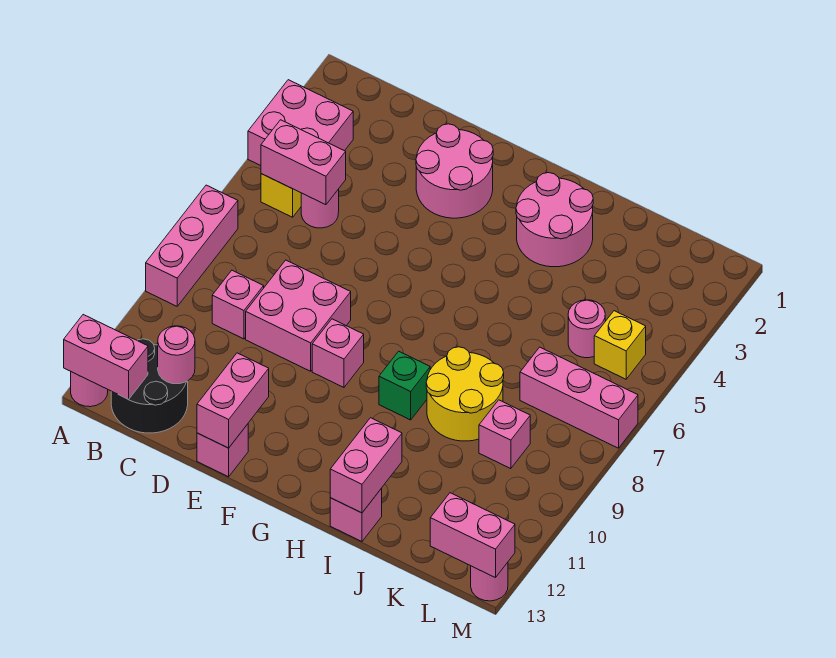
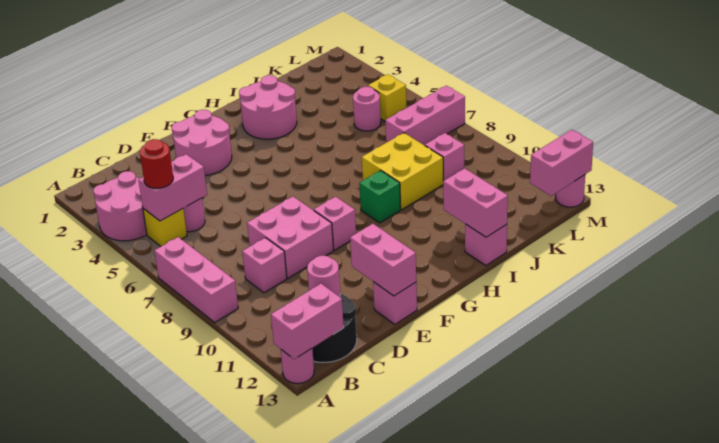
pink 2x2 brick [248,80,353,166] -> pink 2x2 round brick [93,171,147,241]
none -> red 1x1 round brick [140,139,173,188]
yellow 2x2 round brick [426,347,504,441] -> yellow 2x2 brick [362,133,443,210]

